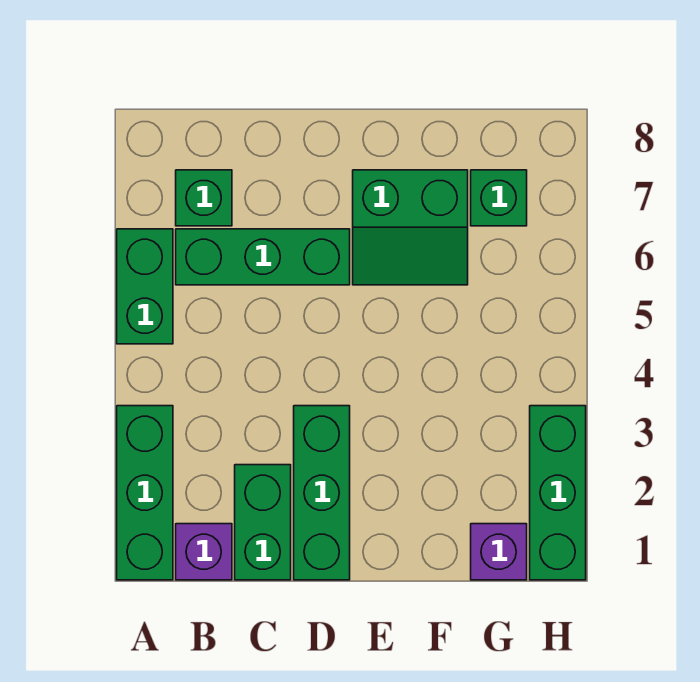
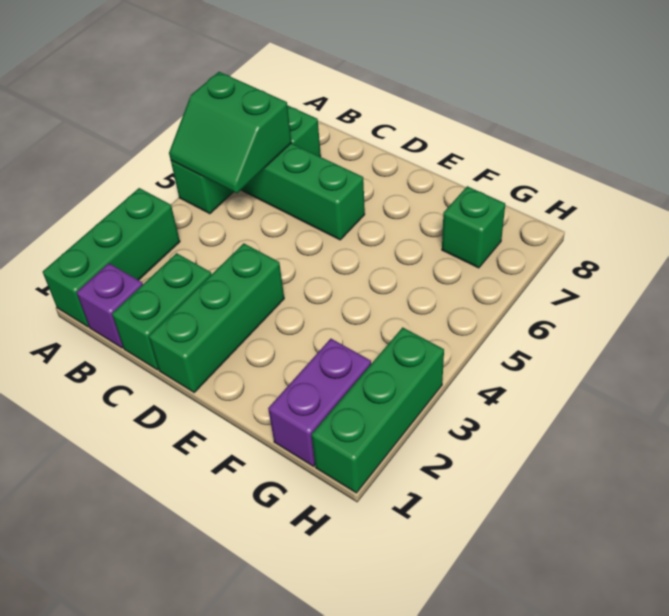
green 2x2 slope [353,170,468,285] -> green 2x2 slope moved to [169,72,291,193]
purple 1x1 brick [471,524,527,580] -> purple 1x2 brick [268,339,371,466]

